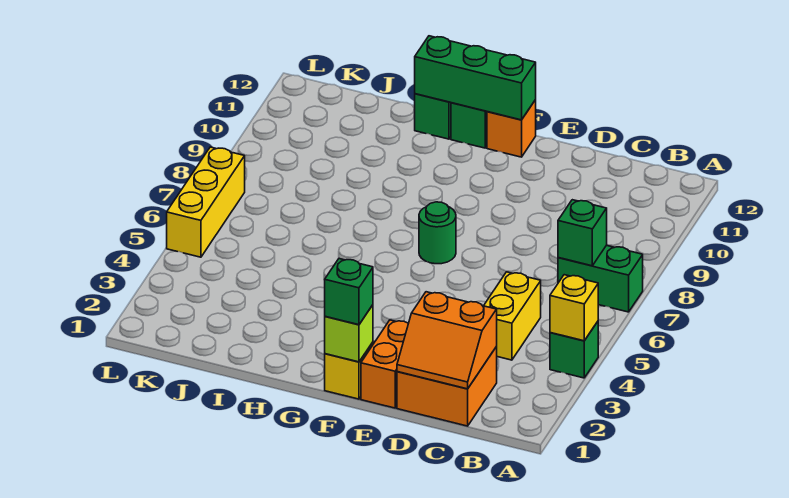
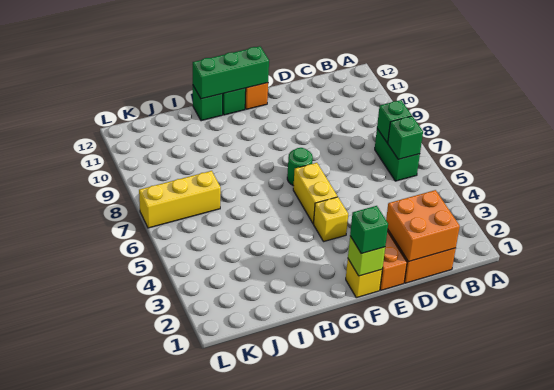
green 1x1 brick [550,322,598,378] -> green 1x1 brick moved to [388,116,423,159]
yellow 1x1 brick [550,275,598,341] -> yellow 1x1 brick moved to [314,197,348,242]
green 1x2 brick [558,245,643,312] -> green 1x2 brick turned to [375,129,420,181]
orange 2x2 slope [397,292,497,389] -> orange 2x2 brick [386,190,460,262]
yellow 1x2 brick [484,272,541,360] -> yellow 1x2 brick moved to [293,163,337,224]
yellow 1x3 brick [167,147,245,257] -> yellow 1x3 brick turned to [139,171,221,228]

